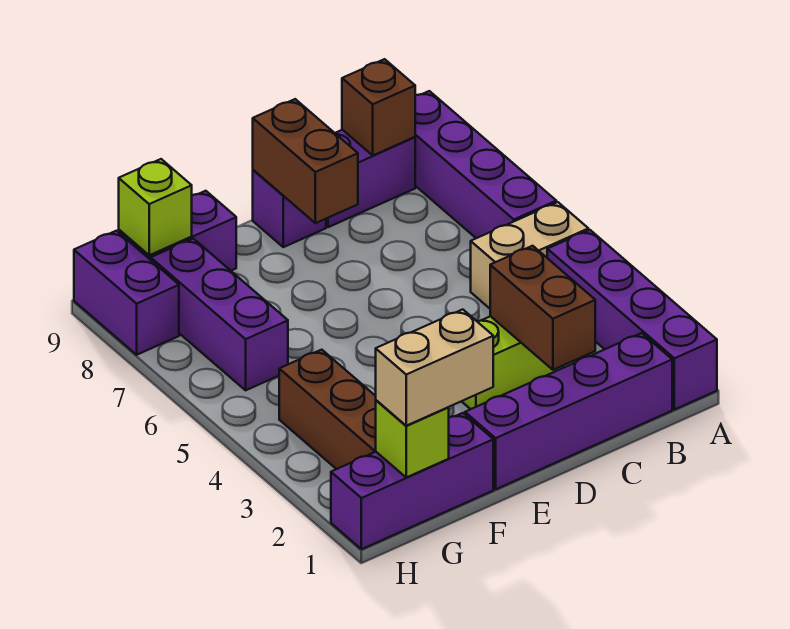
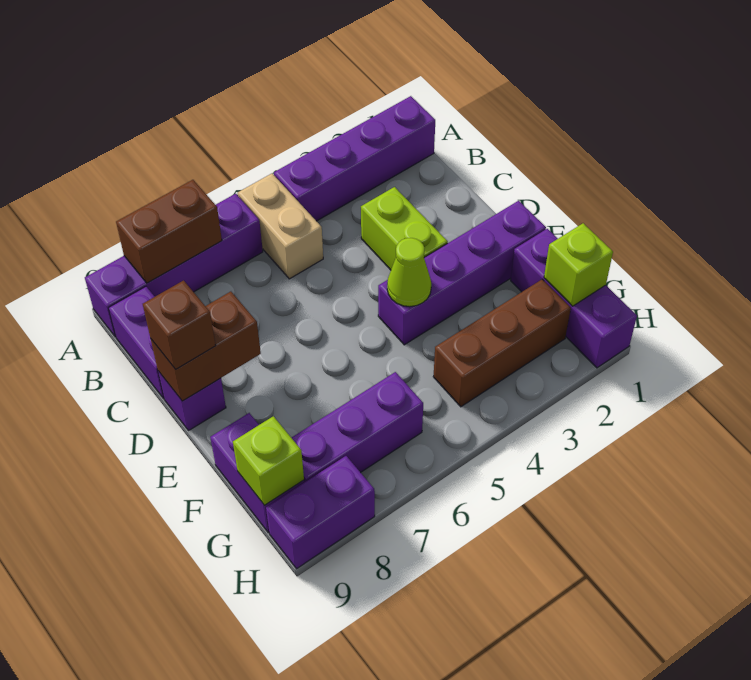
purple 1x4 brick [465,333,672,489] -> purple 1x4 brick turned to [378,201,546,345]
brown 1x1 brick [342,59,415,155] -> brown 1x1 brick moved to [143,280,216,369]
brown 1x2 brick [490,246,595,370] -> brown 1x2 brick moved to [116,180,222,283]
none -> lime 1x1 cone [387,238,431,307]
tan 1x2 brick [376,309,493,426] -> none

